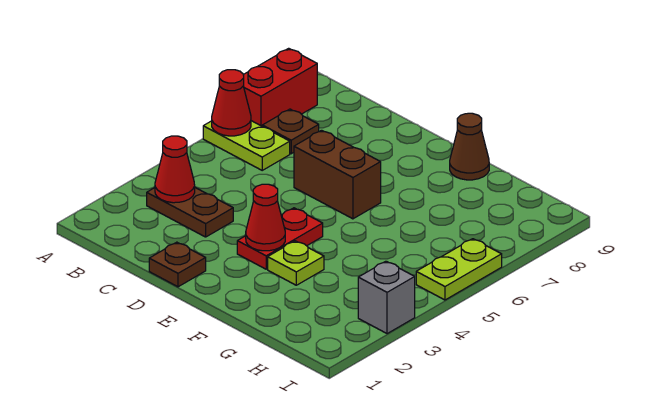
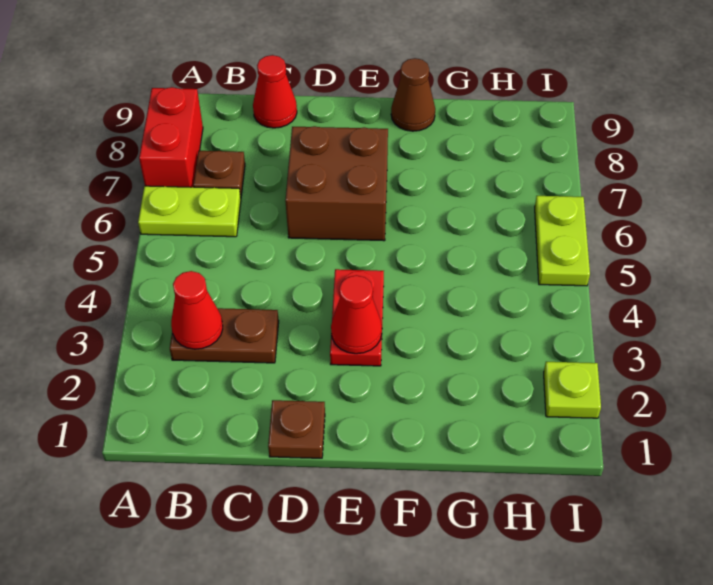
red 1x1 cone [212,70,251,136] -> red 1x1 cone moved to [253,55,297,128]
brown 1x2 brick [294,130,381,219] -> brown 2x2 brick [285,126,388,241]
lime 1x1 plate [268,241,324,285] -> lime 1x1 plate moved to [544,362,601,418]
grey 1x1 brick [358,261,415,334] -> none

